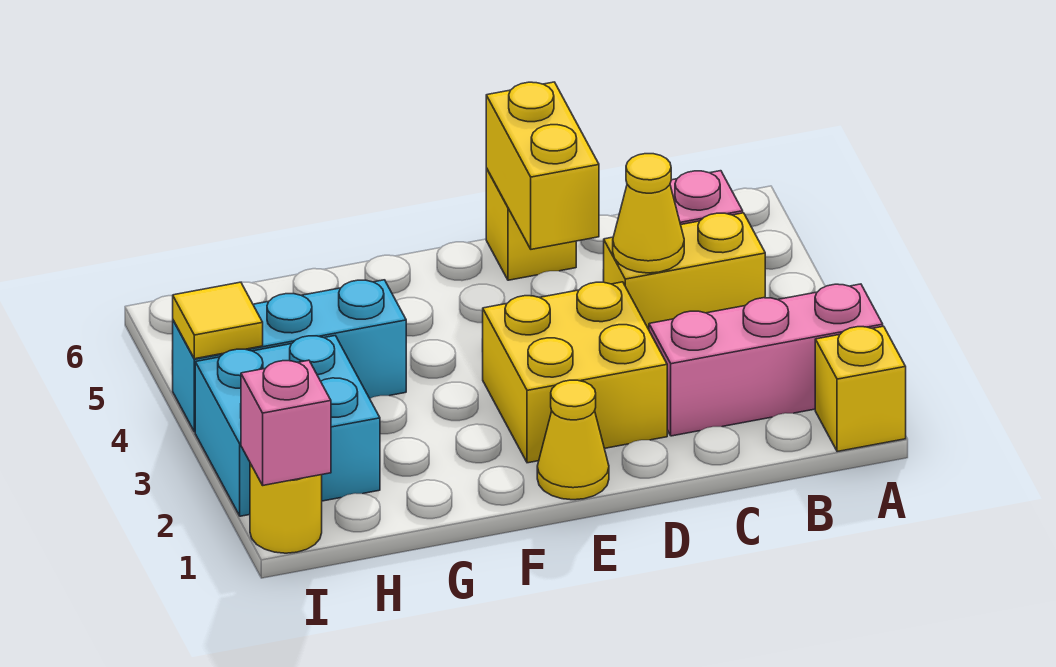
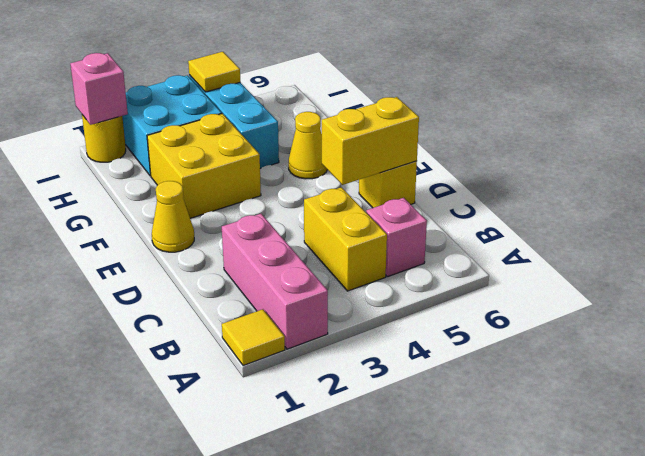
yellow 1x1 brick [815,326,906,452] -> yellow 1x1 tile [222,309,285,366]
yellow 1x1 cone [613,154,684,273] -> yellow 1x1 cone moved to [289,112,327,179]
yellow 2x2 brick [482,282,667,463] -> yellow 2x2 brick moved to [147,114,261,218]

